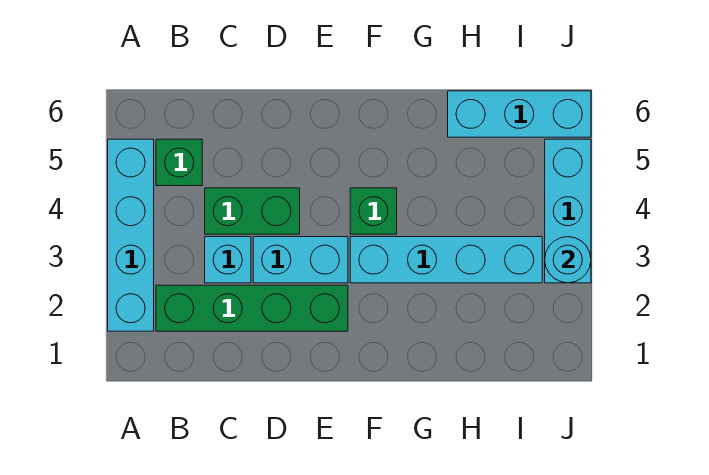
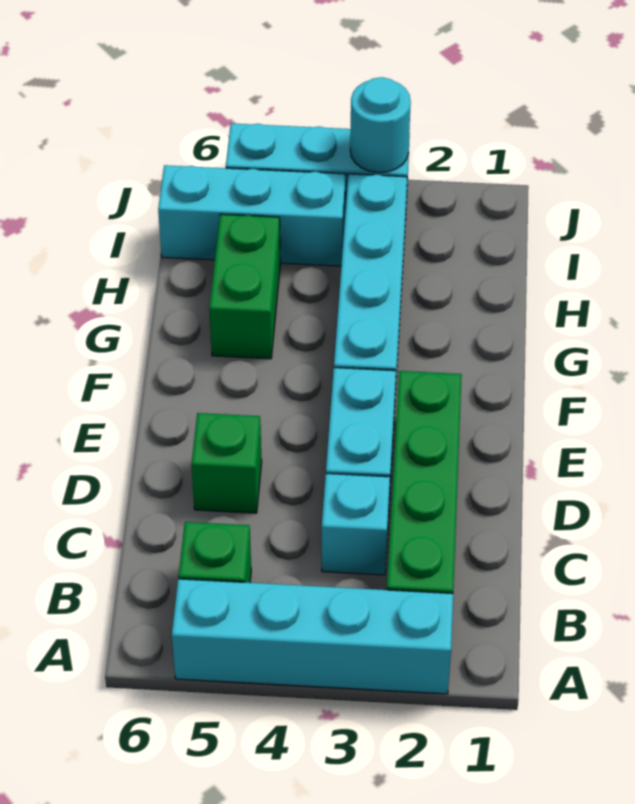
green 1x2 brick [205,188,300,234] -> green 1x2 brick moved to [209,214,280,359]
green 1x1 brick [350,188,397,234] -> green 1x1 brick moved to [191,413,262,513]
cyan 1x3 brick [448,91,591,137] -> cyan 1x3 brick turned to [158,165,345,266]

